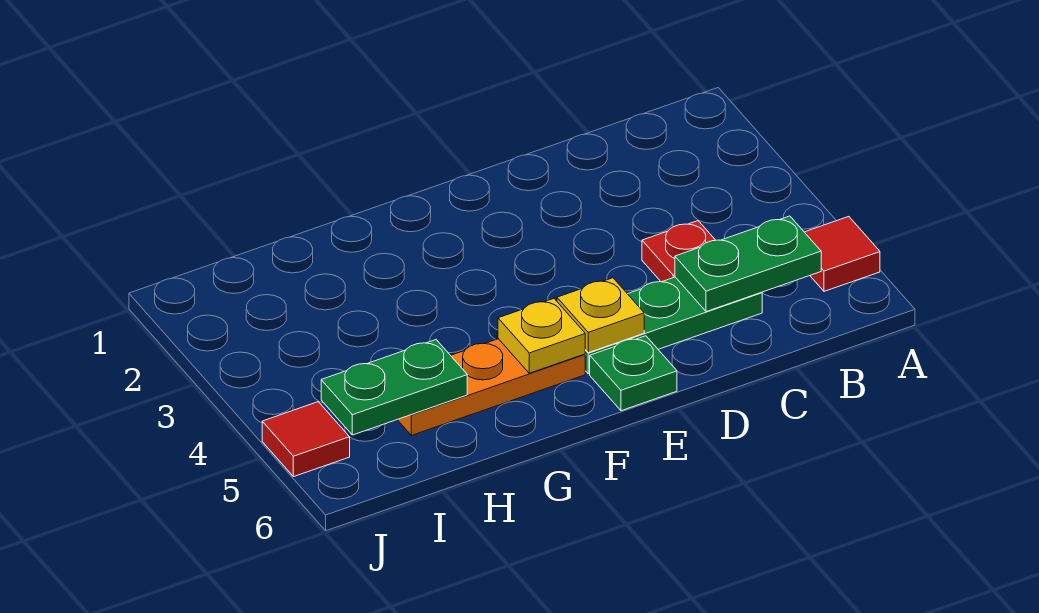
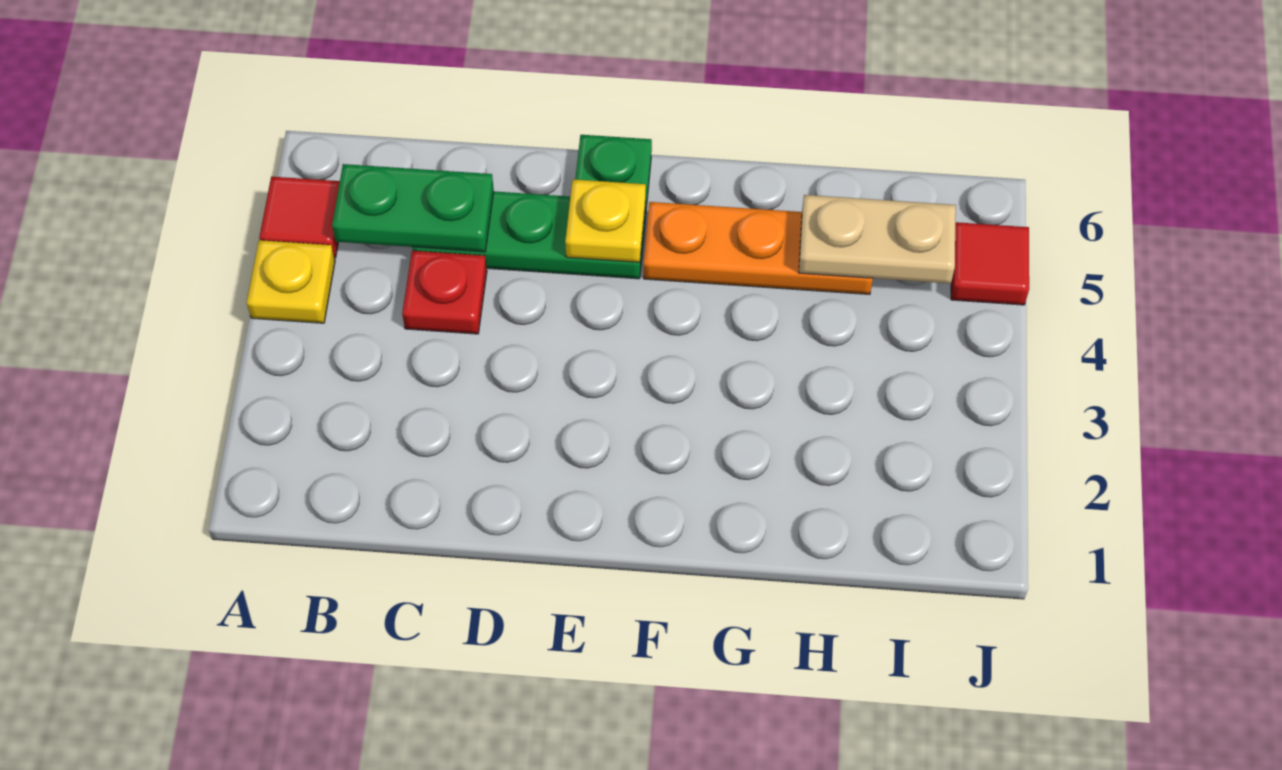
yellow 1x1 plate [498,299,585,373] -> yellow 1x1 plate moved to [247,240,335,323]
green 1x2 plate [321,340,467,435] -> tan 1x2 plate [799,195,956,283]

